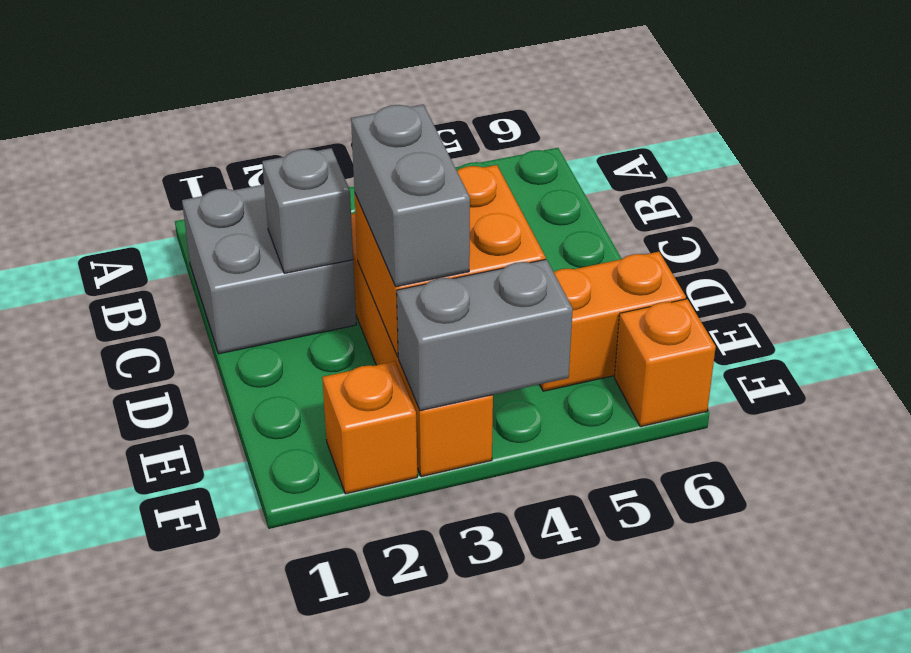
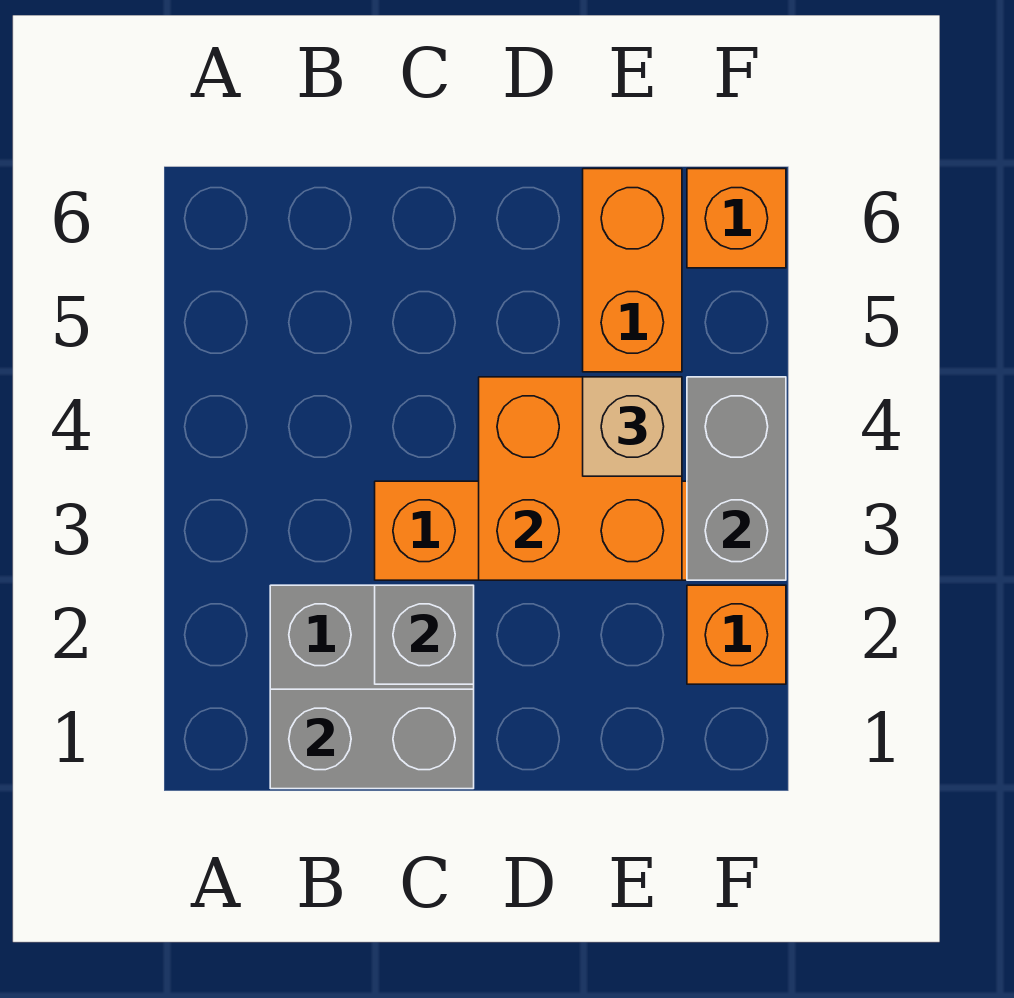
grey 1x2 brick [351,105,470,287] -> grey 1x2 brick moved to [270,689,474,789]
none -> tan 1x1 brick [583,377,682,476]

